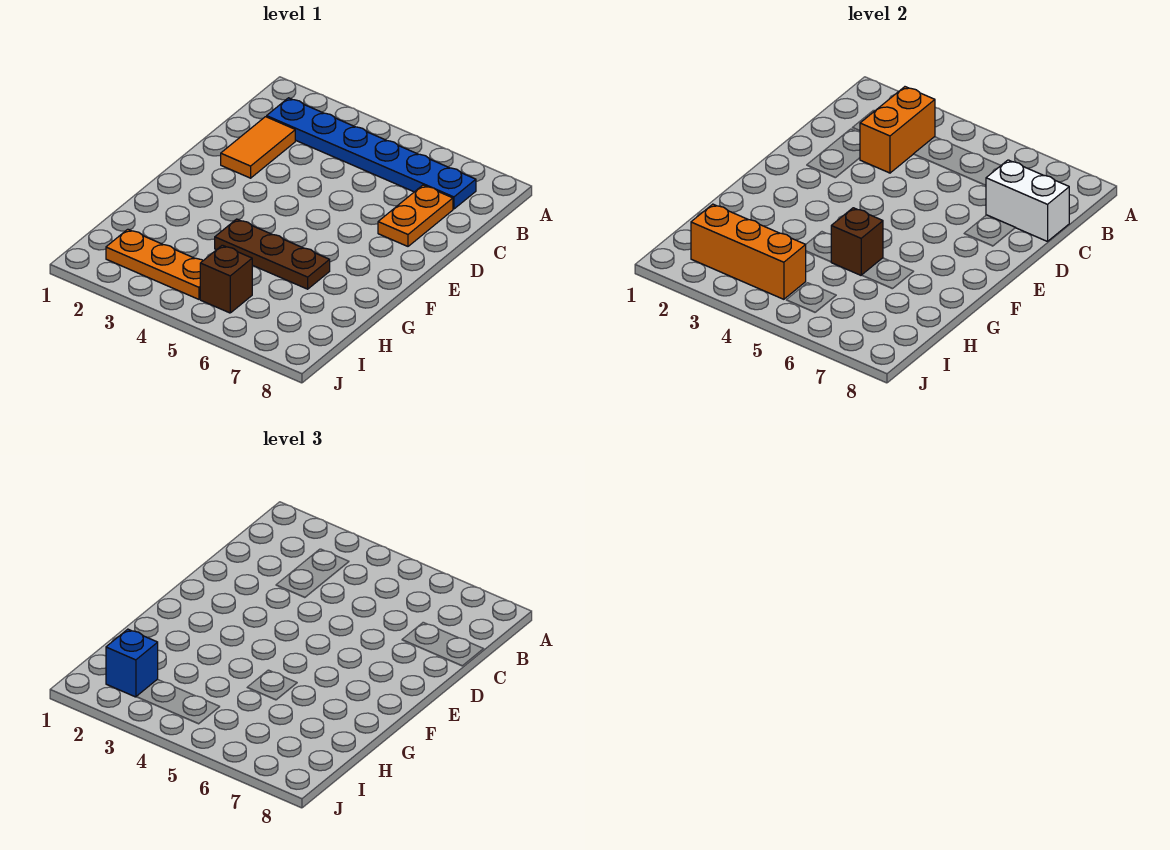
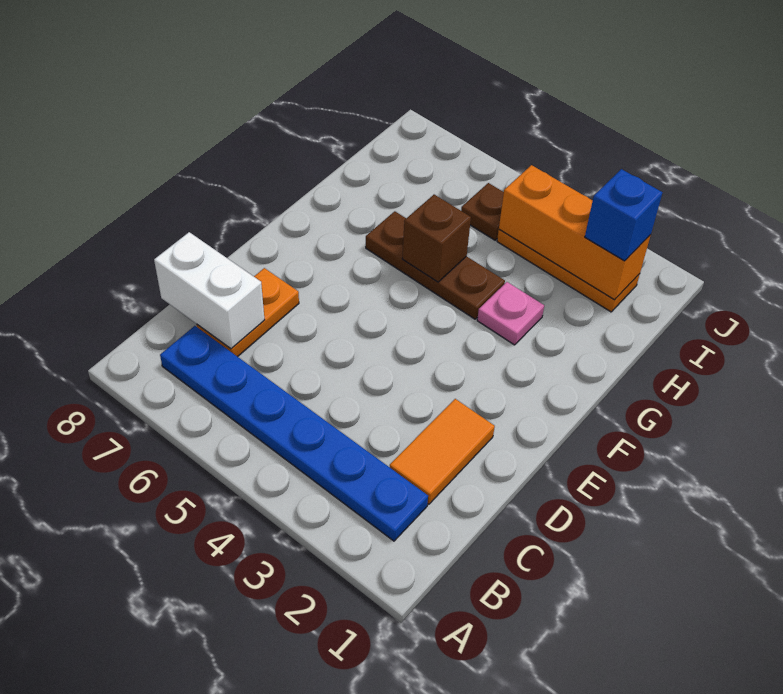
orange 1x2 brick [860,87,935,173] -> none
none -> pink 1x1 plate [477,282,544,345]
brown 1x1 brick [200,245,252,313] -> brown 1x1 plate [461,183,504,240]

